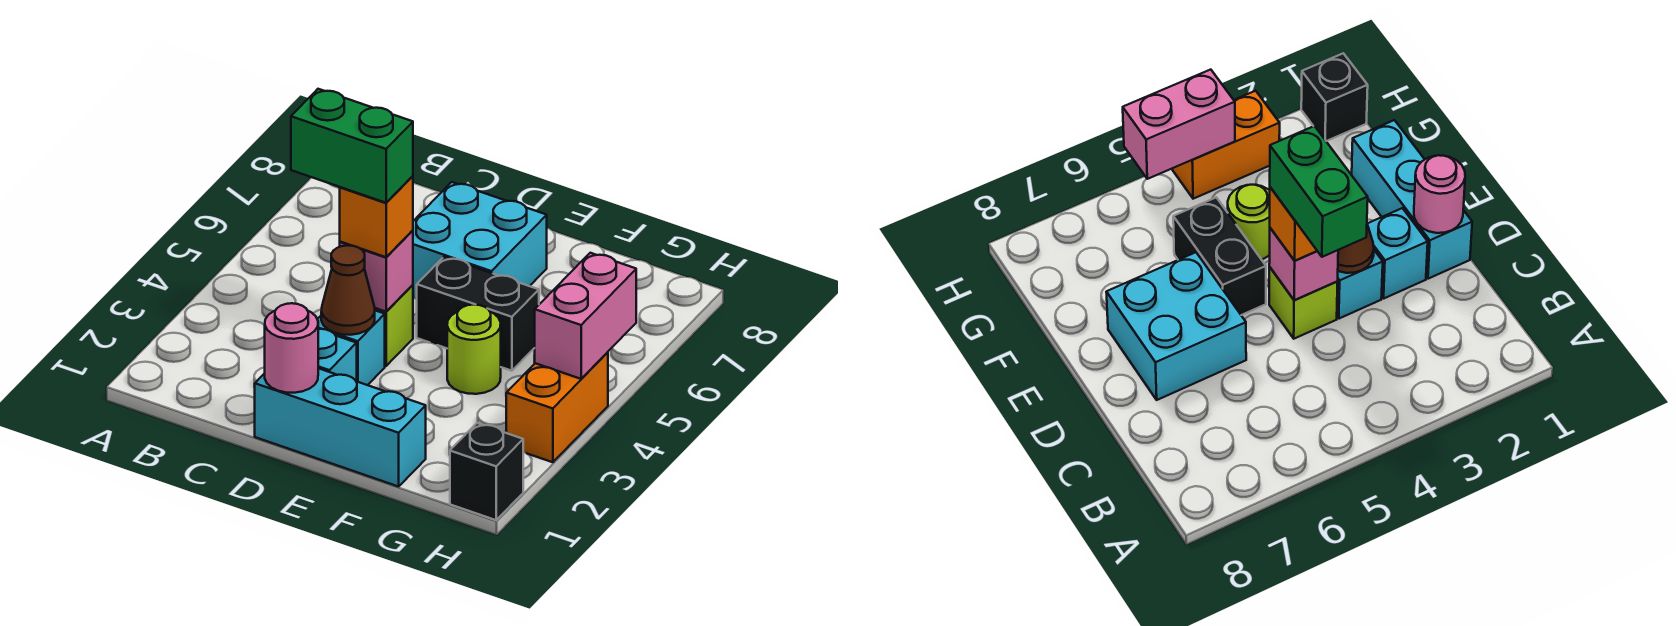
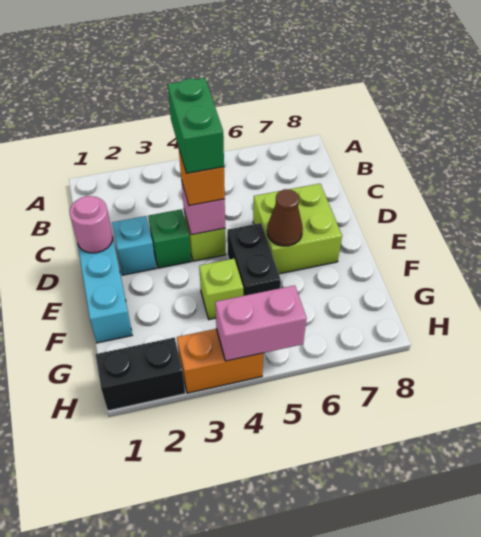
cyan 1x1 brick [317,311,385,385] -> green 1x1 brick [148,209,191,268]
brown 1x1 cone [321,245,375,335] -> brown 1x1 cone moved to [267,189,303,246]
cyan 2x2 brick [413,182,547,299] -> lime 2x2 brick [253,184,342,274]
lime 1x1 round brick [447,305,501,394] -> lime 1x1 brick [199,259,243,319]
black 1x1 brick [450,423,523,520] -> black 1x2 brick [96,338,185,411]

